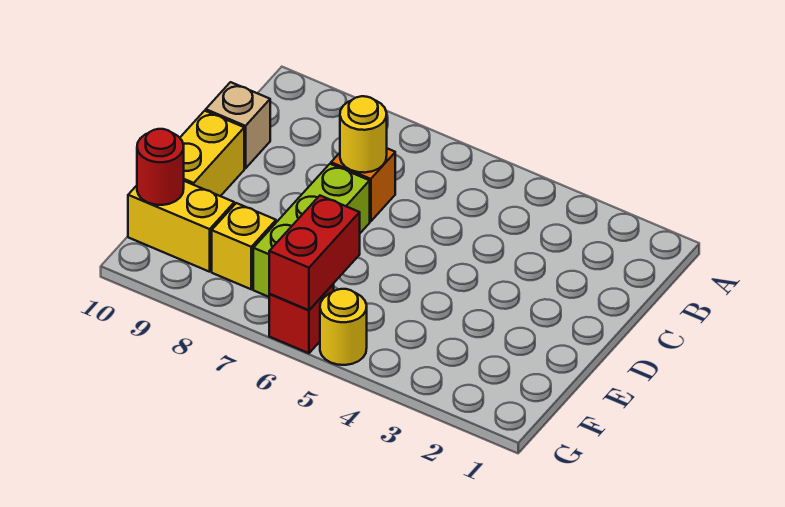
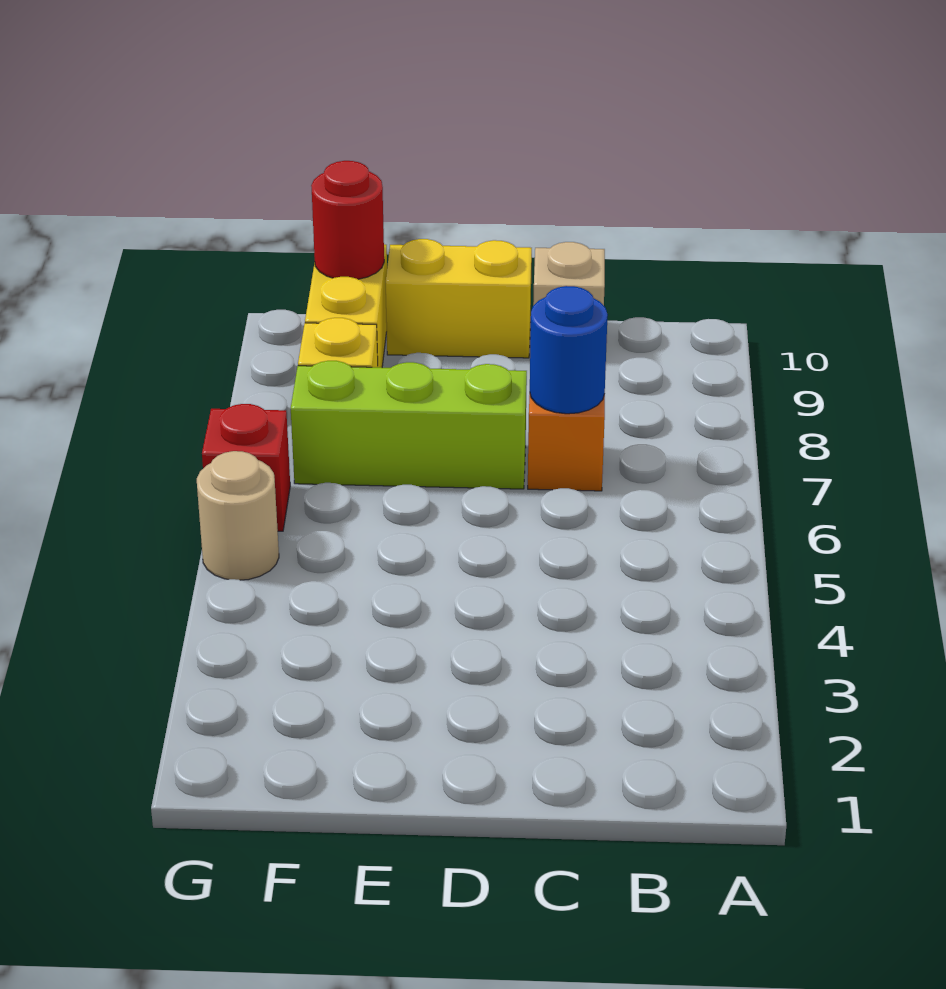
yellow 1x1 round brick [340,96,387,173] -> blue 1x1 round brick [530,286,608,414]
red 1x2 brick [269,196,360,310] -> none
yellow 1x1 round brick [320,289,367,365] -> tan 1x1 round brick [197,451,279,580]

